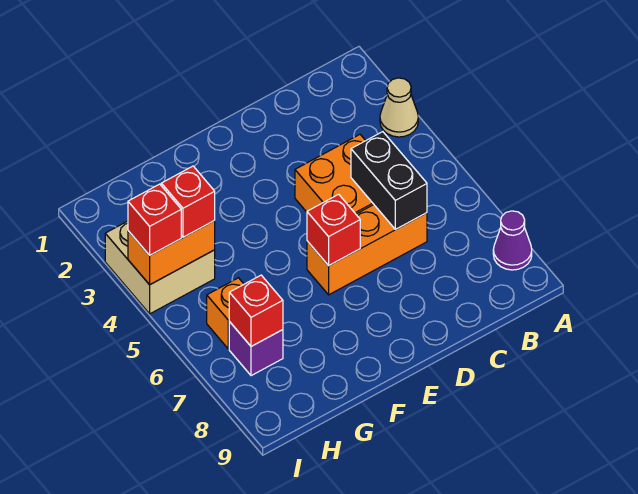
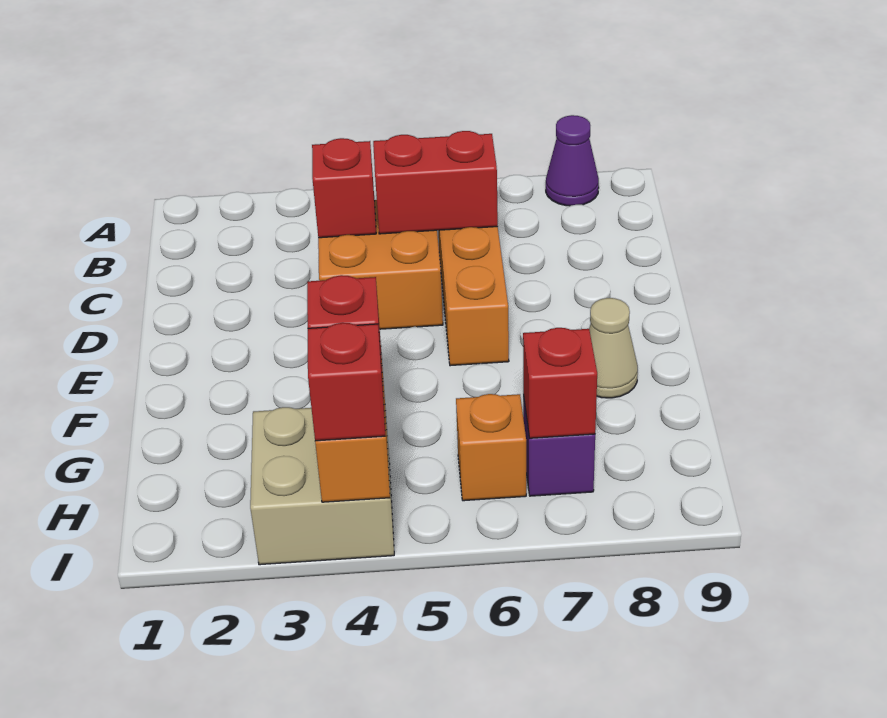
tan 1x1 cone [380,78,418,137] -> tan 1x1 cone moved to [589,298,638,398]
black 1x2 brick [351,132,427,230] -> red 1x2 brick [373,131,498,234]
red 1x1 brick [307,194,360,266] -> red 1x1 brick moved to [312,138,376,238]

